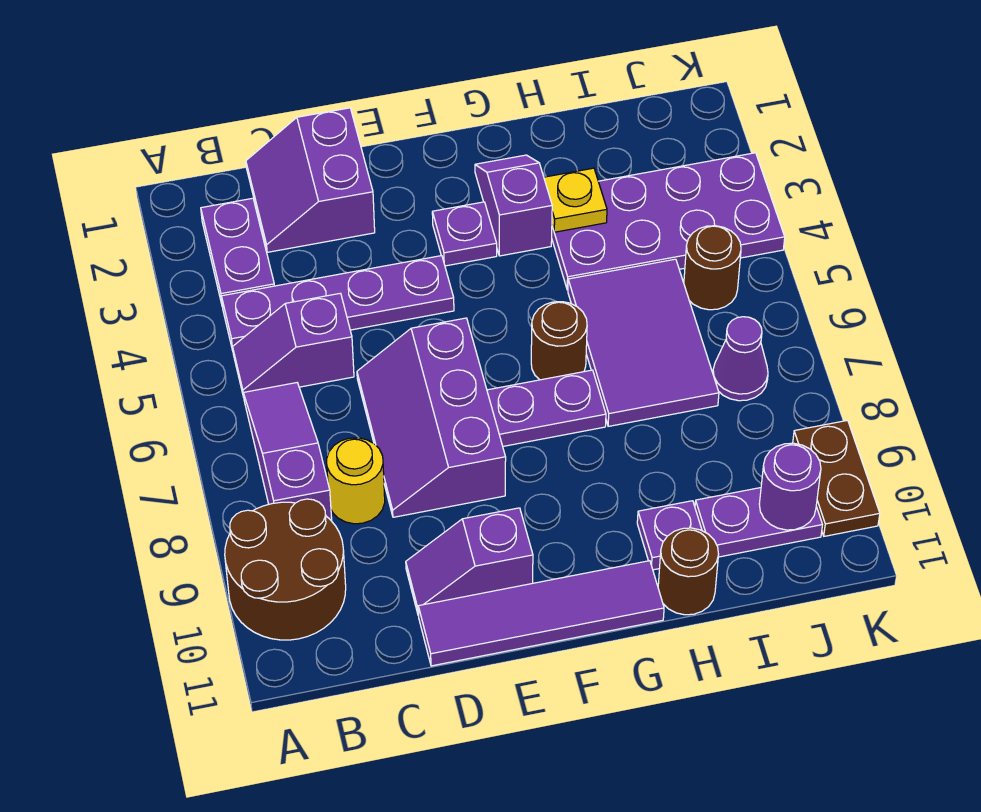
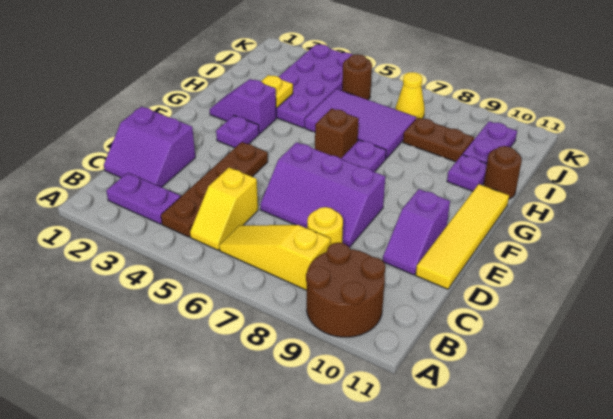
purple 1x4 plate [221,256,454,350] -> brown 1x4 plate [161,142,268,237]
purple 1x2 slope [233,293,354,397] -> yellow 1x2 slope [190,168,258,250]
purple 1x3 slope [243,383,332,521] -> yellow 1x3 slope [219,225,330,290]
purple 1x4 tile [418,561,664,666] -> yellow 1x4 tile [416,184,509,289]
brown 1x1 round brick [531,302,587,380] -> brown 1x1 brick [315,108,359,158]
purple 1x1 cone [713,317,768,401] -> yellow 1x1 cone [396,72,425,119]
purple 1x1 round brick [759,443,821,530] -> none
brown 1x2 plate [793,420,880,536] -> brown 1x2 plate moved to [403,118,474,162]

